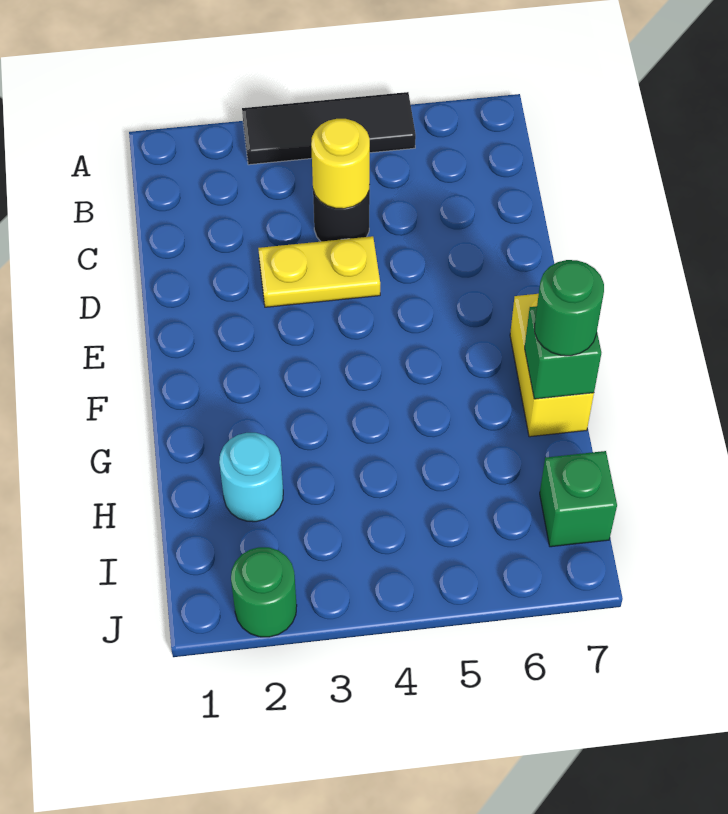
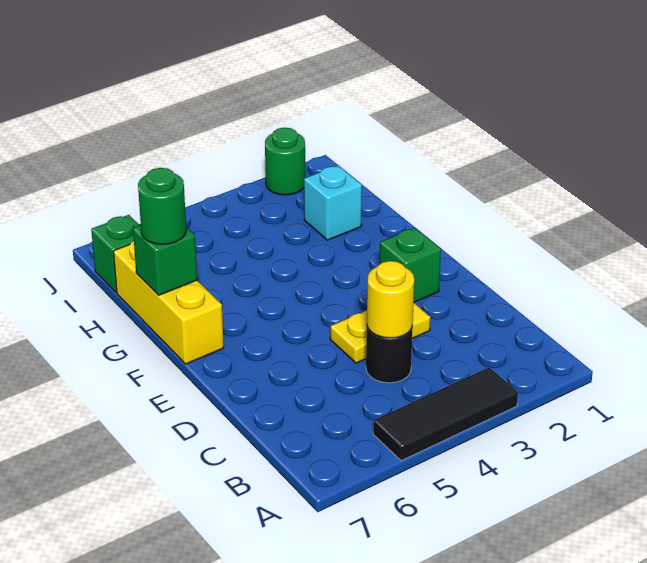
none -> green 1x1 brick [380,228,441,302]
yellow 1x2 brick [510,294,594,437] -> yellow 1x3 brick [113,241,224,364]
cyan 1x1 round brick [219,433,283,522] -> cyan 1x1 brick [304,166,362,240]

